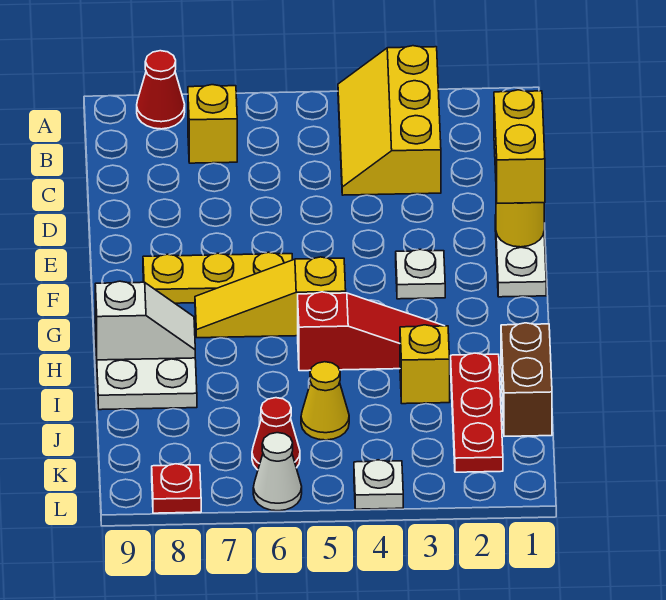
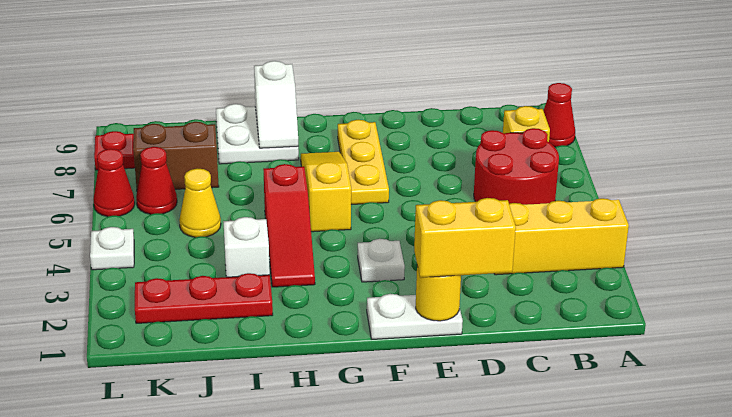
none -> red 2x2 round brick [474,128,559,205]
brown 1x2 brick [501,323,552,436] -> brown 1x2 brick moved to [133,122,219,189]
yellow 1x1 brick [400,325,450,404] -> white 1x1 brick [223,217,270,277]
white 1x1 cone [253,433,302,511] -> red 1x1 cone [93,149,135,217]

